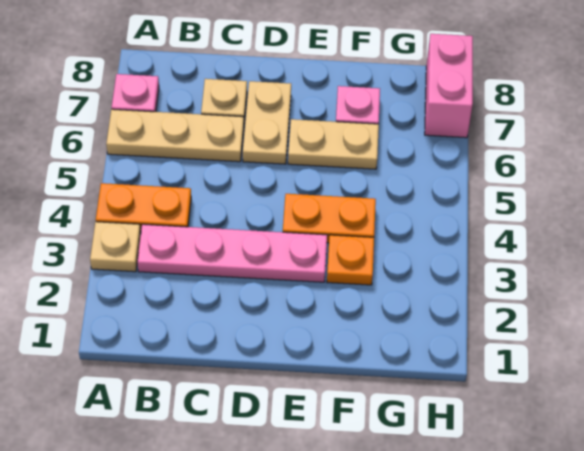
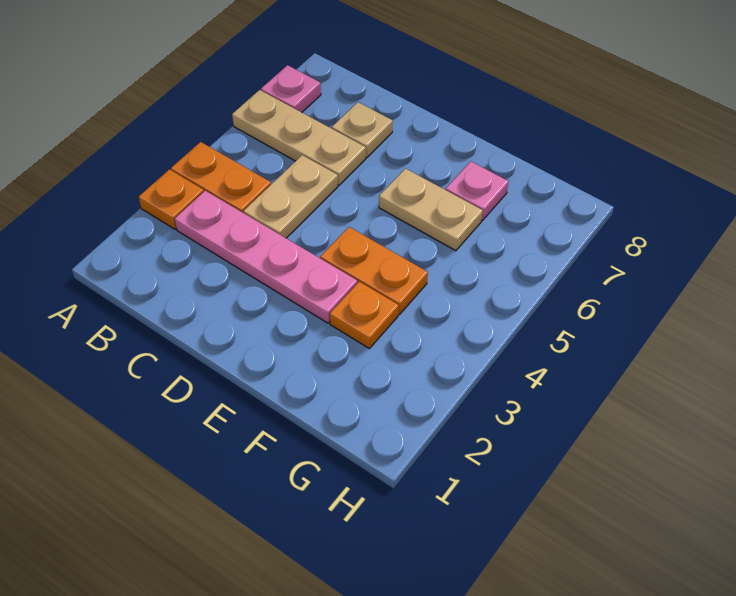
tan 1x1 plate [90,222,141,272] -> orange 1x1 plate [139,169,204,229]
tan 1x2 plate [243,81,291,164] -> tan 1x2 plate moved to [244,155,338,238]
pink 1x2 brick [425,34,473,138] -> none

